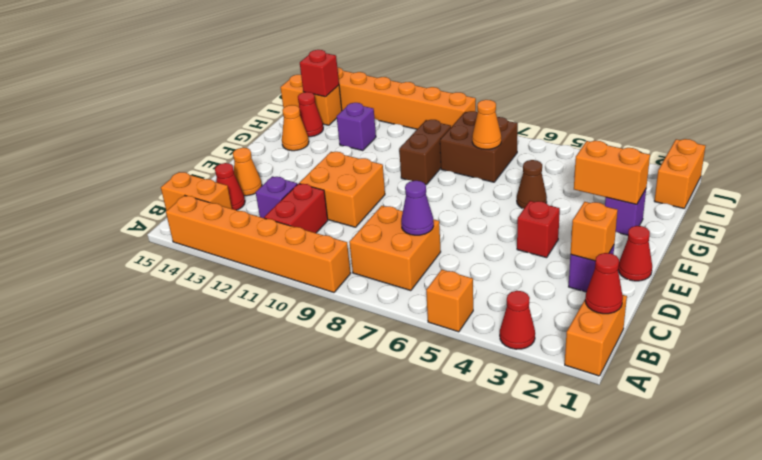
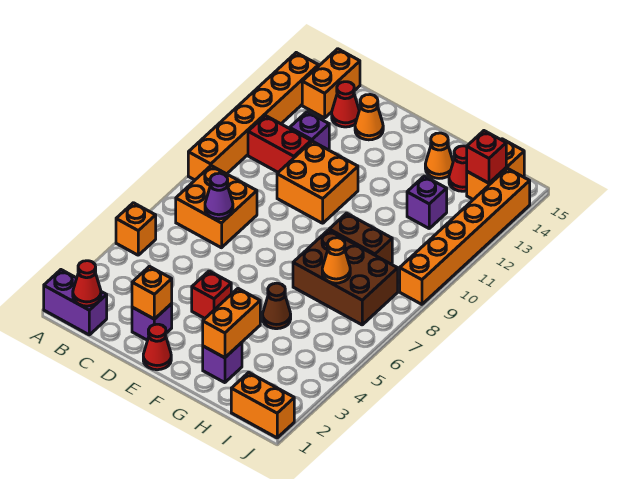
orange 1x2 brick [565,295,627,376] -> purple 1x2 brick [44,270,107,335]
red 1x1 cone [500,291,535,349] -> none
brown 2x2 brick [440,111,518,182] -> brown 2x3 brick [293,230,398,325]

